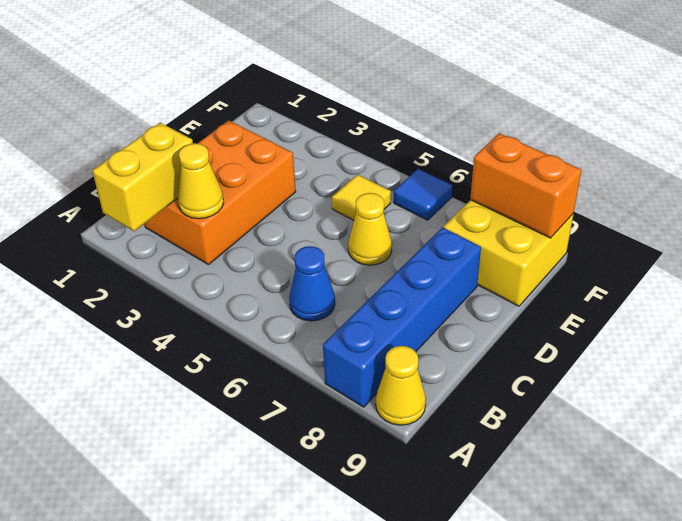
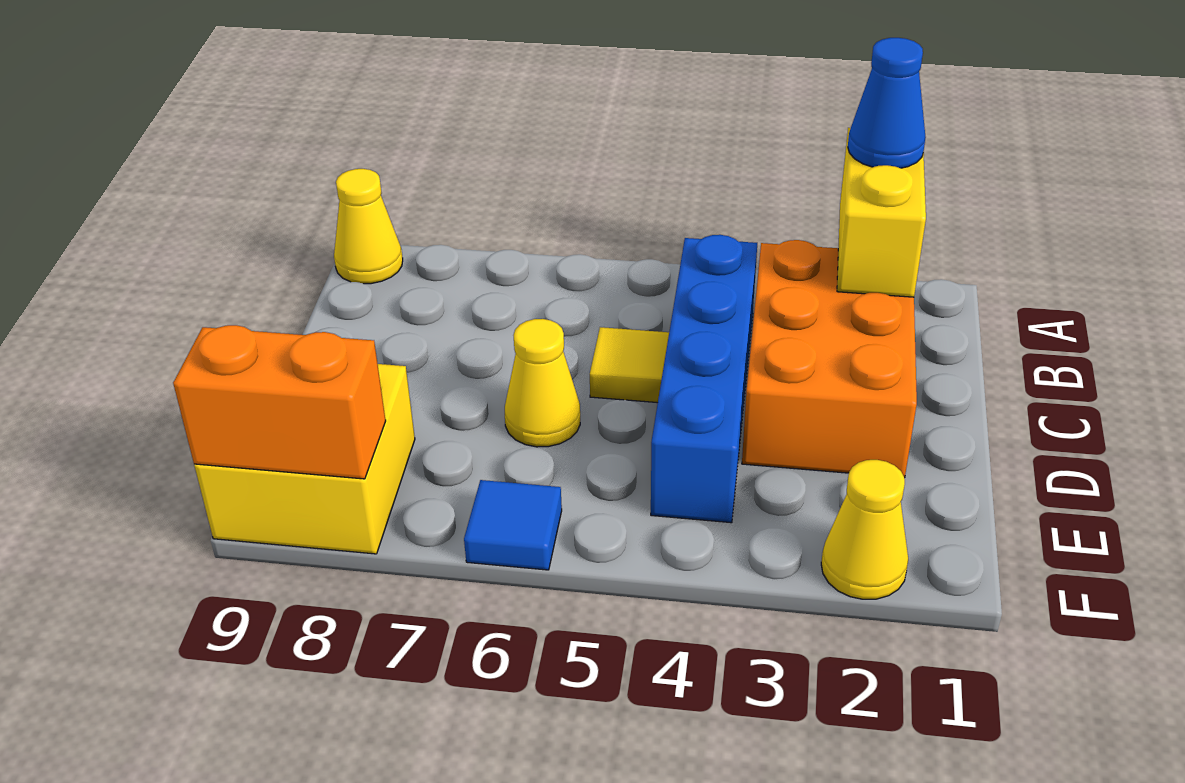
blue 1x4 brick [323,228,481,407] -> blue 1x4 brick moved to [651,235,757,523]
yellow 1x1 cone [178,143,223,219] -> yellow 1x1 cone moved to [821,460,908,599]
blue 1x1 cone [289,246,335,321] -> blue 1x1 cone moved to [848,38,926,168]
yellow 1x1 tile [332,174,391,220] -> yellow 1x1 tile moved to [590,327,669,403]

